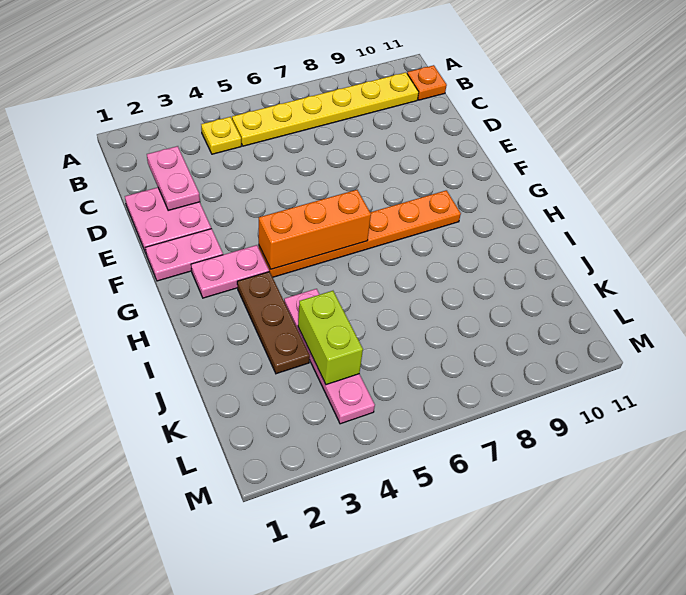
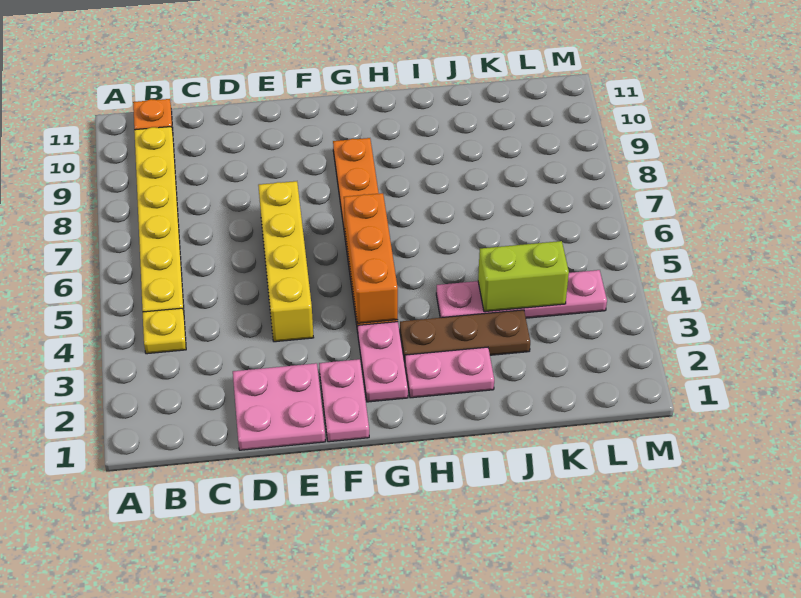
pink 1x2 plate [147,146,200,211] -> pink 1x2 plate moved to [405,347,494,398]
none -> yellow 1x4 brick [258,181,314,342]

